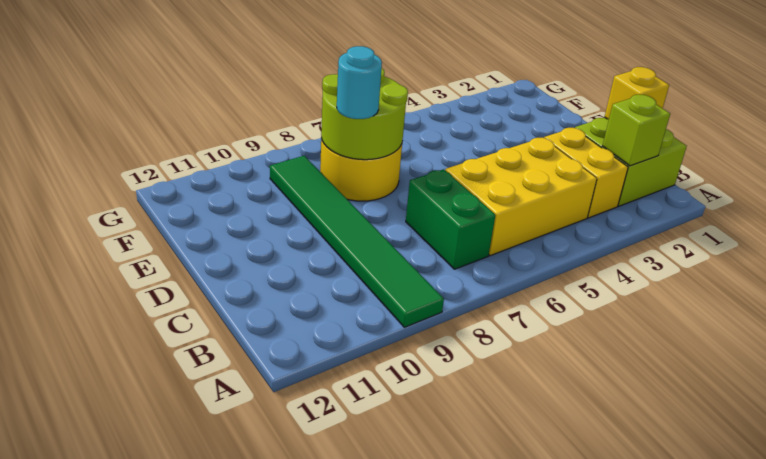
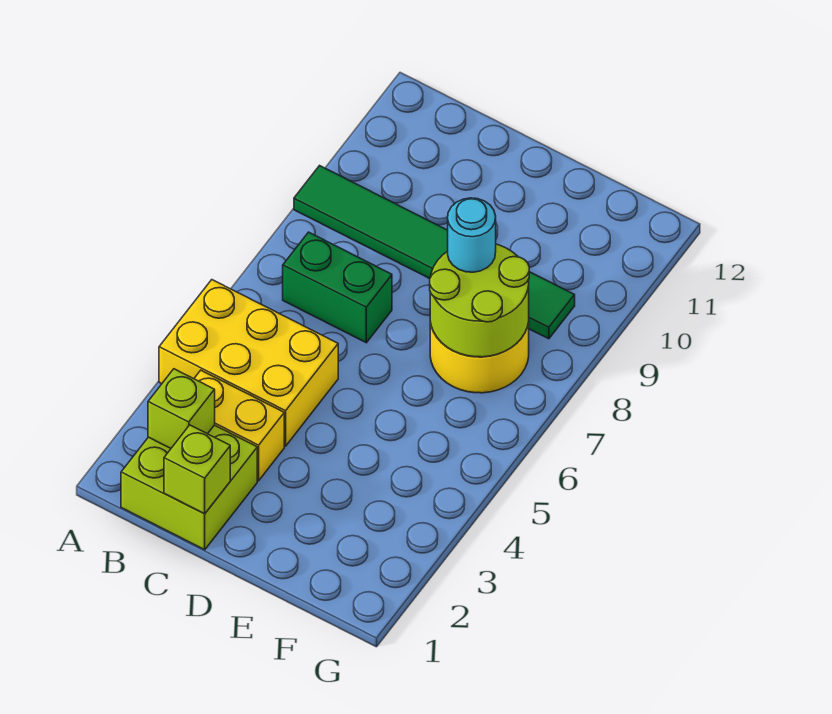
yellow 2x3 brick [445,137,597,256] -> yellow 2x3 brick turned to [159,280,338,446]
yellow 1x1 brick [605,67,669,119] -> lime 1x1 brick [164,425,230,514]

